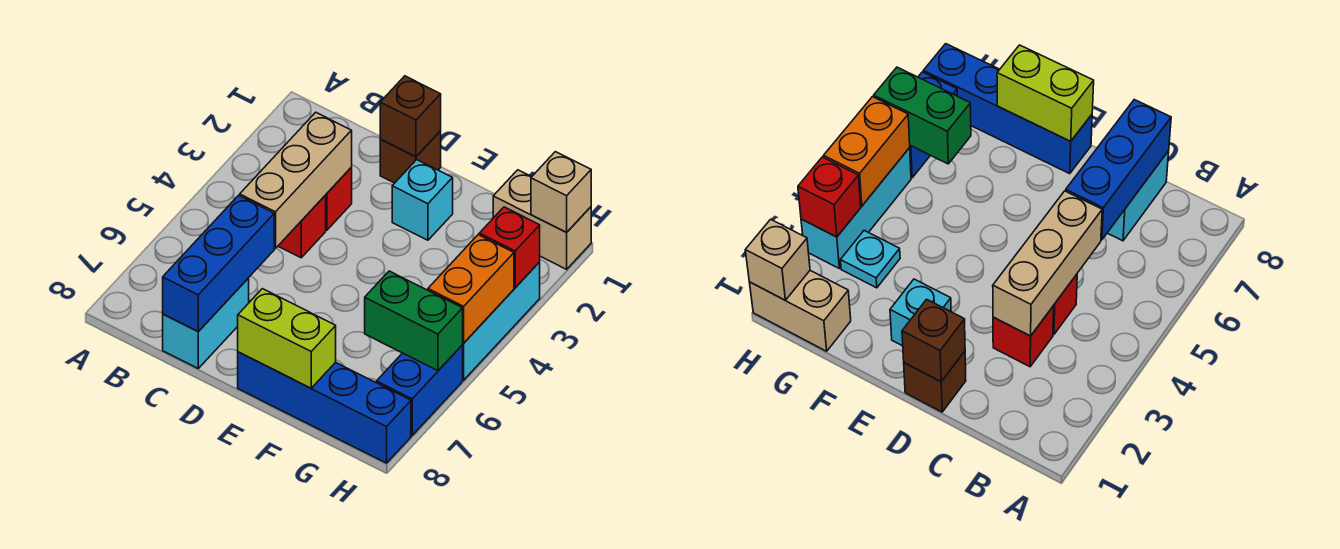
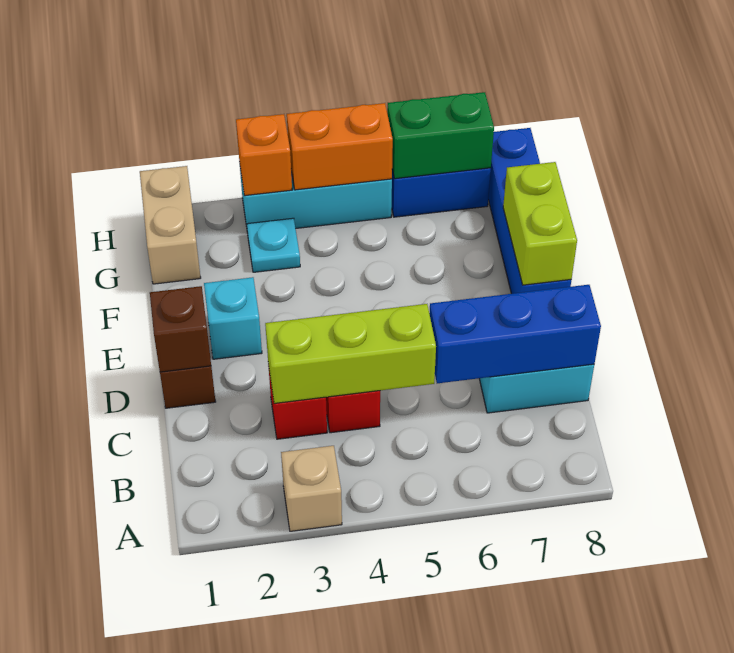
tan 1x3 brick [240,112,352,248] -> lime 1x3 brick [265,304,436,404]
green 1x2 brick [365,271,463,371] -> green 1x2 brick turned to [387,92,494,179]
tan 1x1 brick [531,152,591,232] -> tan 1x1 brick moved to [281,446,342,531]
red 1x1 brick [479,207,540,288] -> orange 1x1 brick [236,114,292,196]

